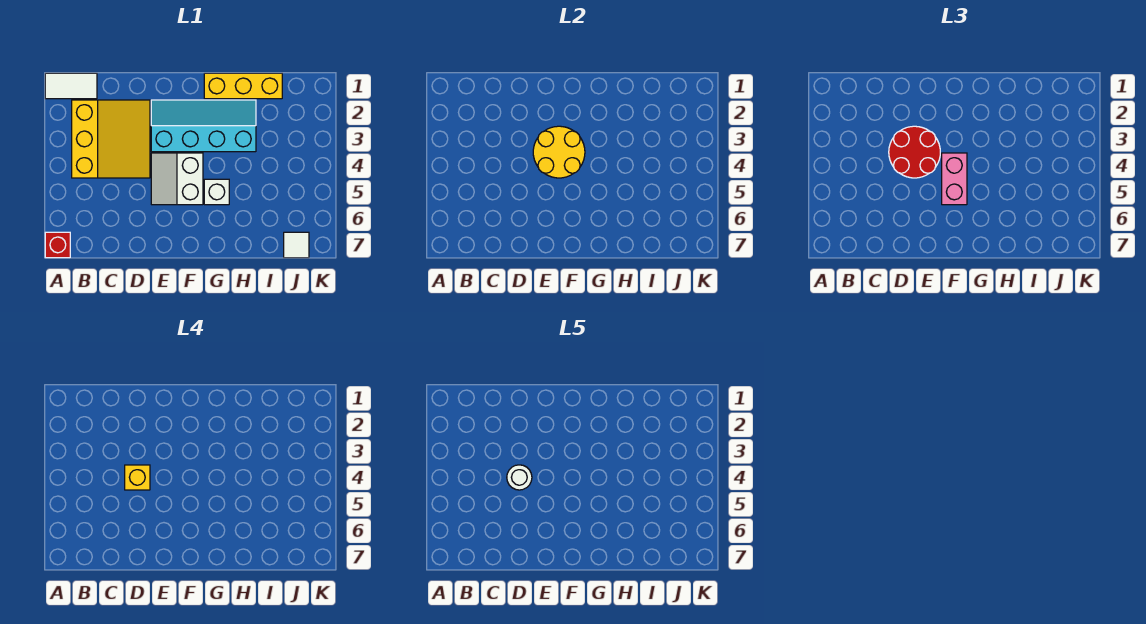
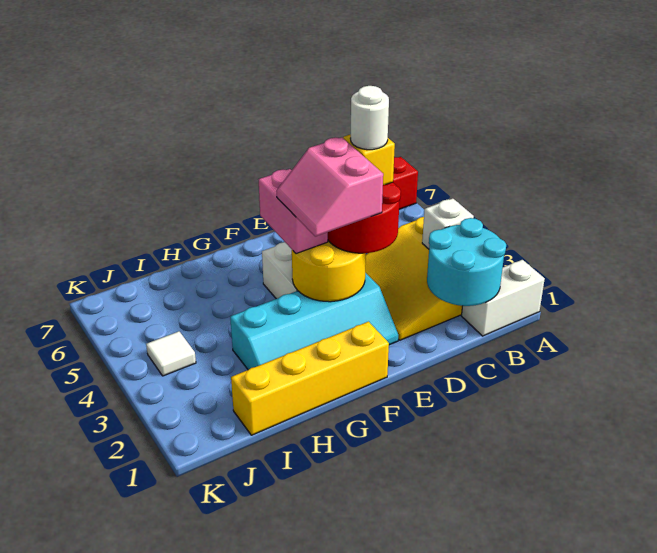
white 1x2 tile [45,73,97,99] -> white 1x2 brick [462,260,545,336]
none -> cyan 2x2 round brick [427,218,506,306]
none -> pink 2x2 slope [277,137,383,237]
yellow 1x3 brick [204,73,282,99] -> yellow 1x4 brick [231,322,389,435]
white 1x1 brick [204,179,229,205] -> white 1x1 brick moved to [422,199,474,249]
white 1x1 tile [284,232,309,258] -> white 1x1 tile moved to [146,331,196,376]

